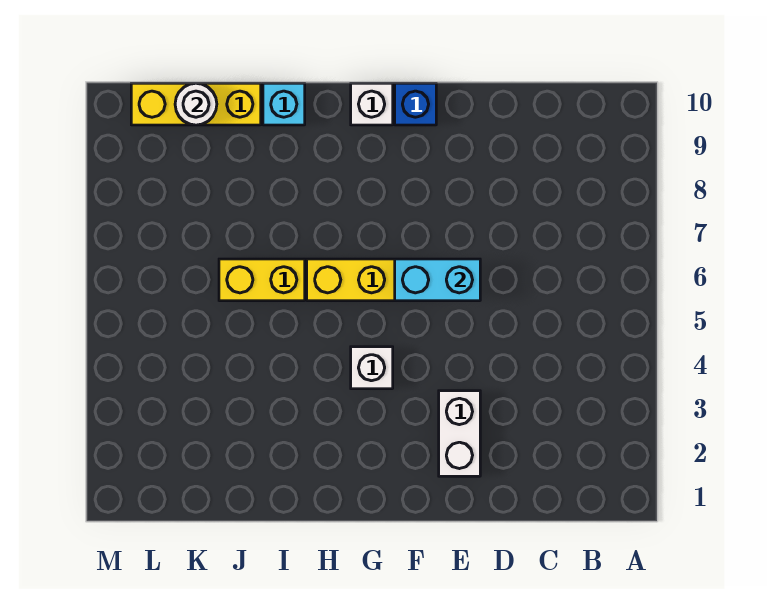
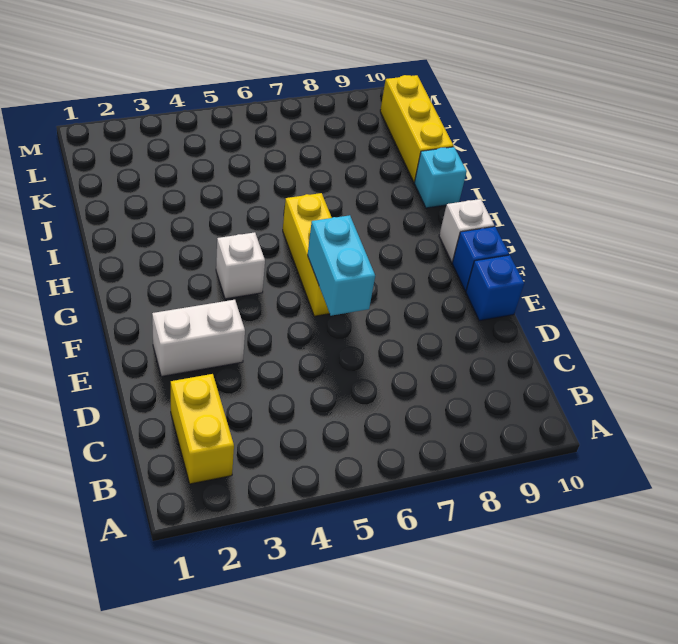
none -> blue 1x1 brick [466,255,524,321]
yellow 1x2 brick [219,259,305,301] -> yellow 1x2 brick moved to [171,374,234,484]
white 1x1 round brick [175,83,217,125] -> none

